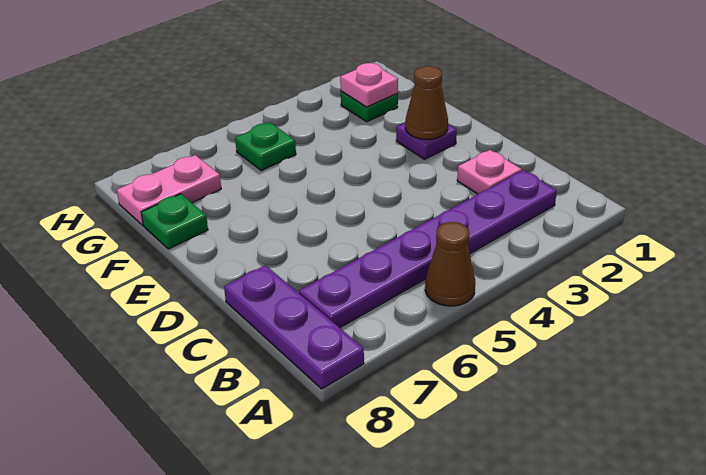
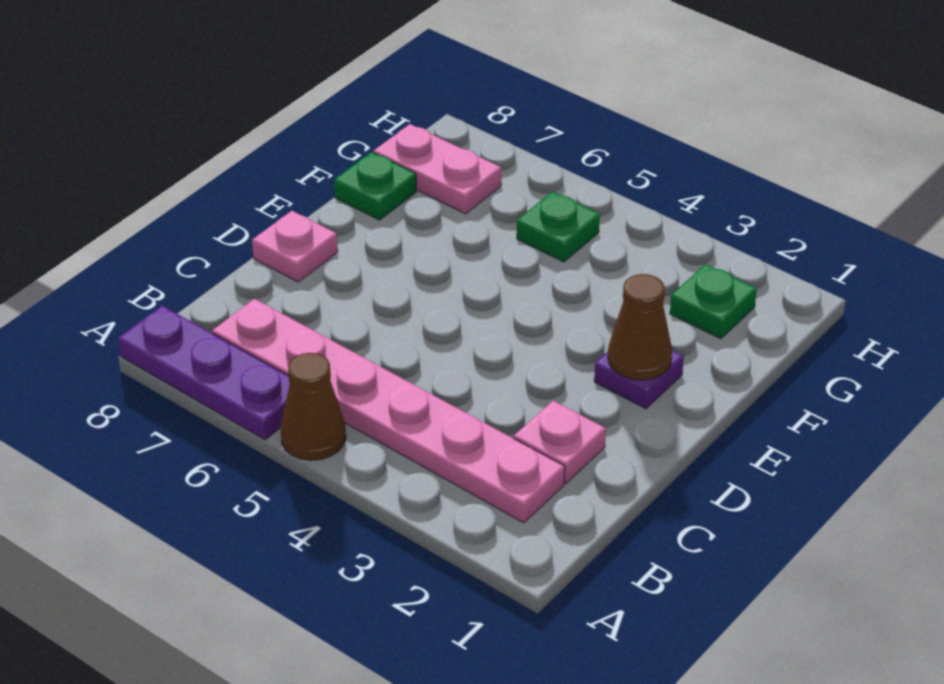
purple 1x3 plate [224,265,364,389] -> purple 1x3 plate turned to [119,306,290,440]
purple 1x6 plate [299,170,557,328] -> pink 1x6 plate [212,299,565,523]
pink 1x1 plate [340,63,398,107] -> pink 1x1 plate moved to [252,211,338,282]

